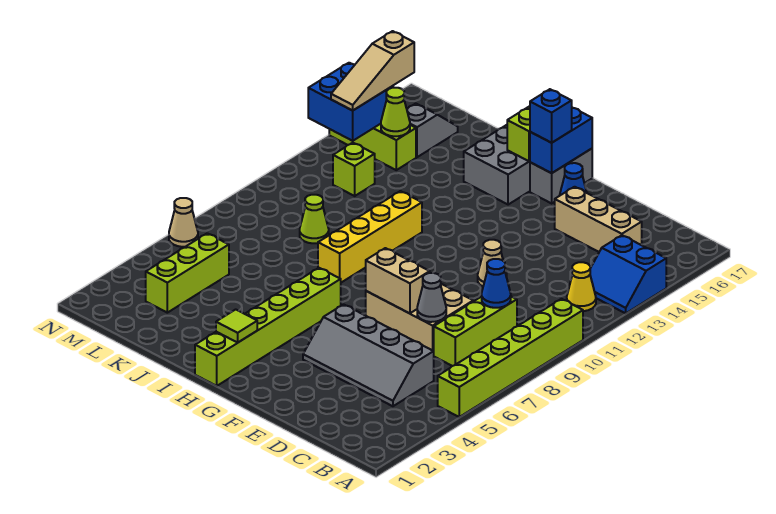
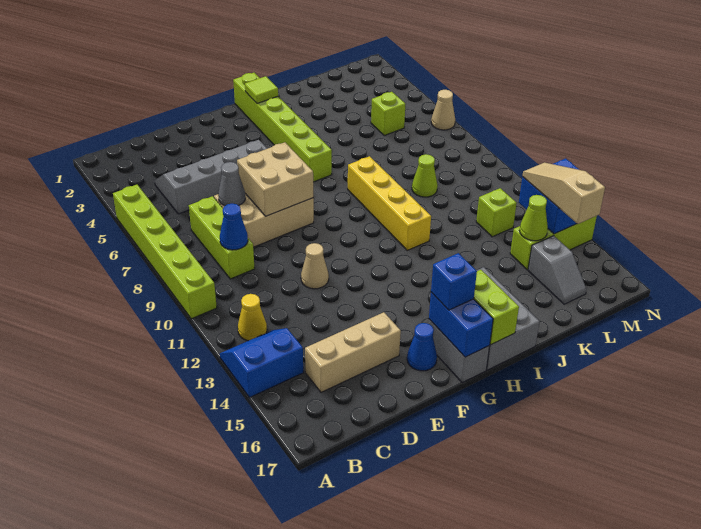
tan 1x2 brick [366,248,430,313] -> tan 2x2 brick [237,142,313,216]
lime 1x3 brick [146,233,229,313] -> lime 1x1 brick [371,92,405,135]

